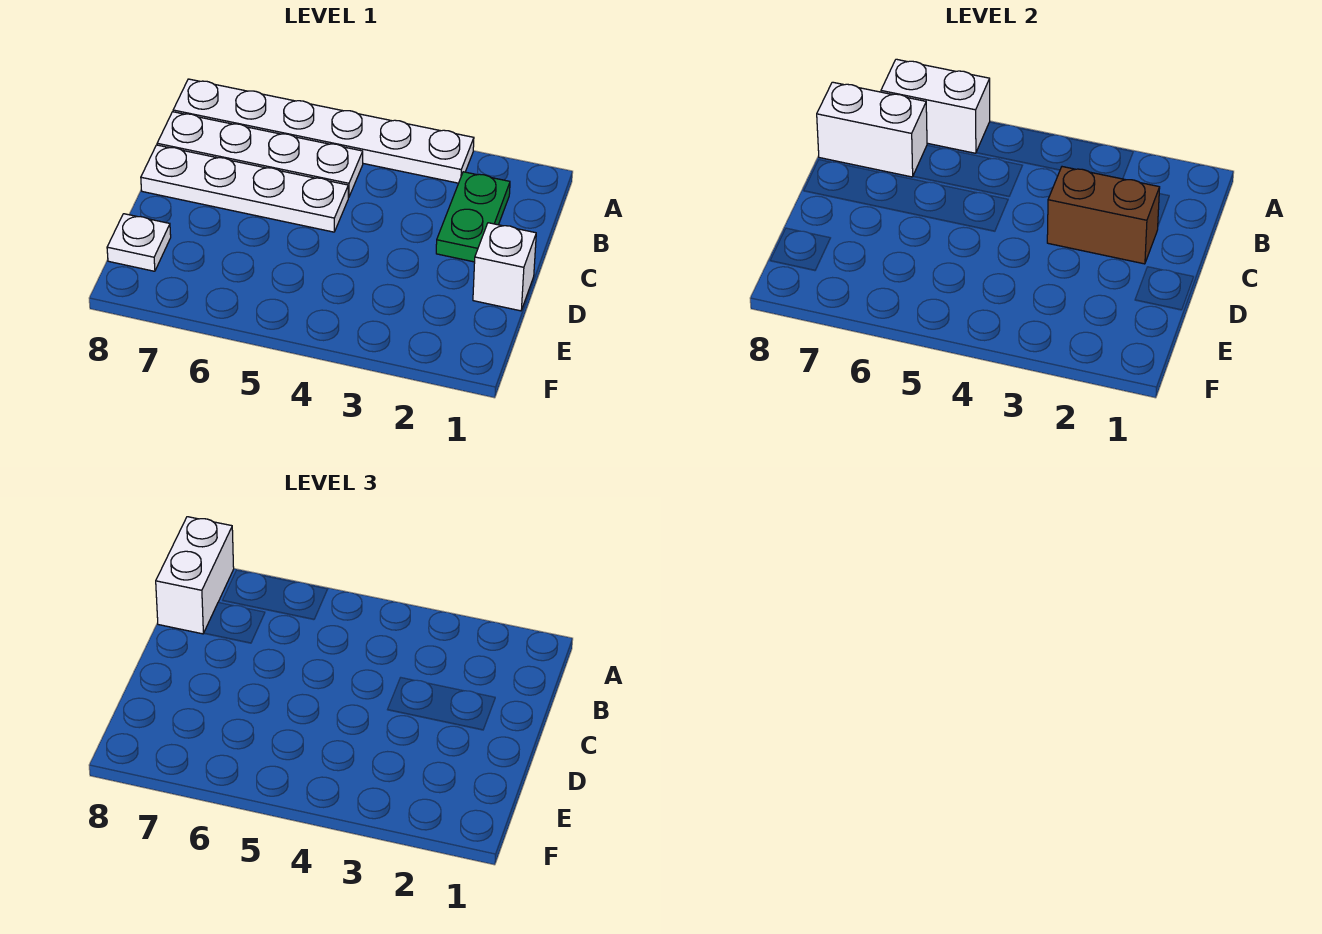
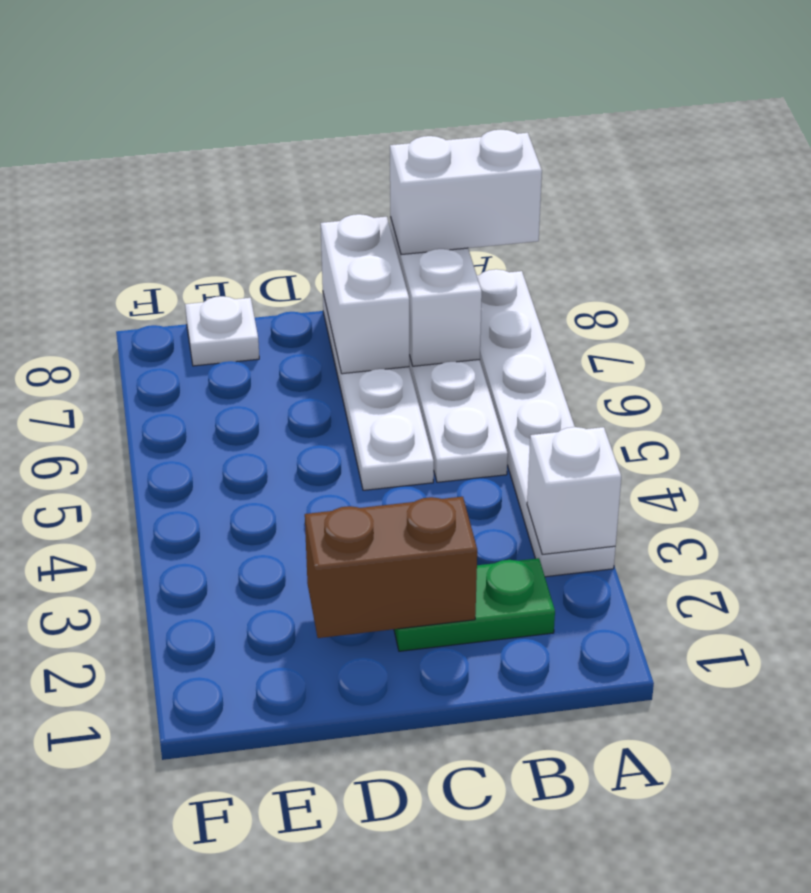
white 1x2 brick [881,59,990,153] -> white 1x2 brick moved to [321,214,409,374]
brown 1x2 brick [1047,167,1160,264] -> brown 1x2 brick turned to [305,497,477,638]
white 1x1 brick [473,223,536,311] -> white 1x1 brick moved to [527,427,621,554]

